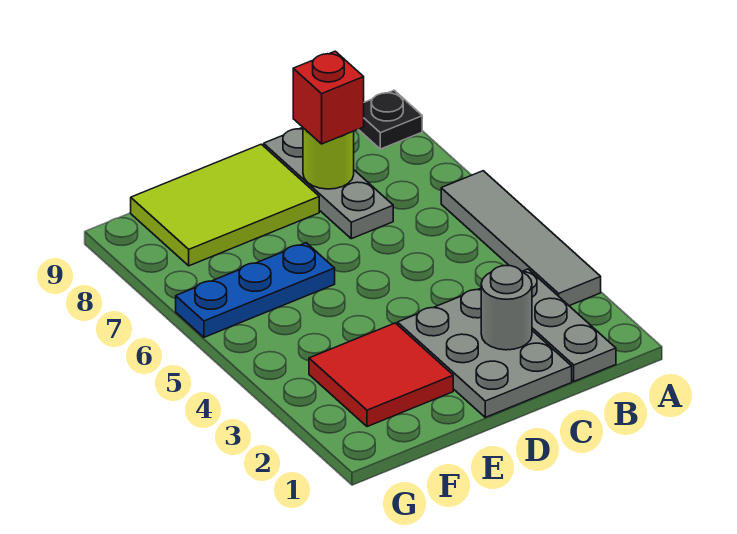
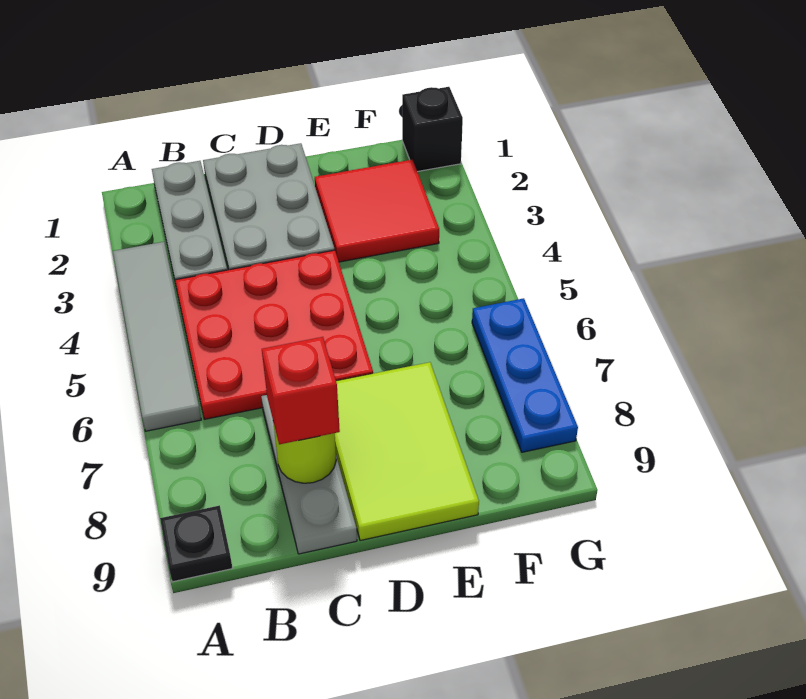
none -> red 3x3 plate [175,250,373,419]
grey 1x1 round brick [481,266,532,350] -> none
lime 2x3 tile [131,144,319,266] -> lime 2x3 tile turned to [335,362,479,541]
blue 1x3 plate [176,243,335,337] -> blue 1x3 plate turned to [472,298,578,452]
none -> black 1x1 brick [402,87,463,172]

